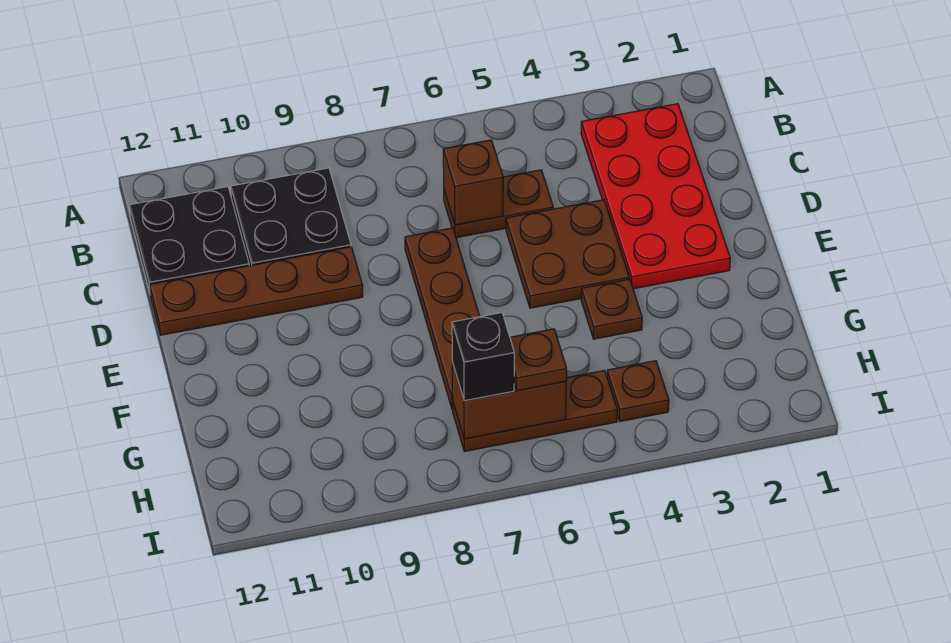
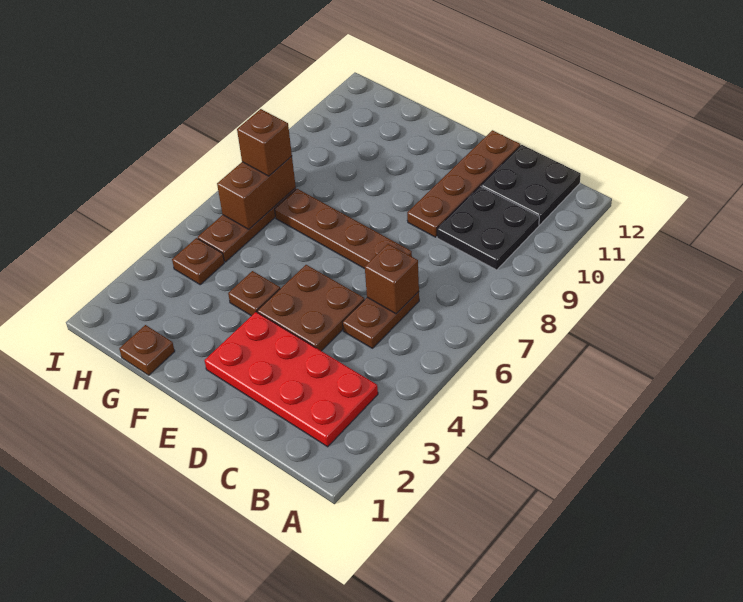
brown 1x1 plate [510,329,567,391] -> brown 1x1 plate moved to [119,325,175,375]
black 1x1 brick [452,313,514,401] -> brown 1x1 brick [237,109,292,176]

